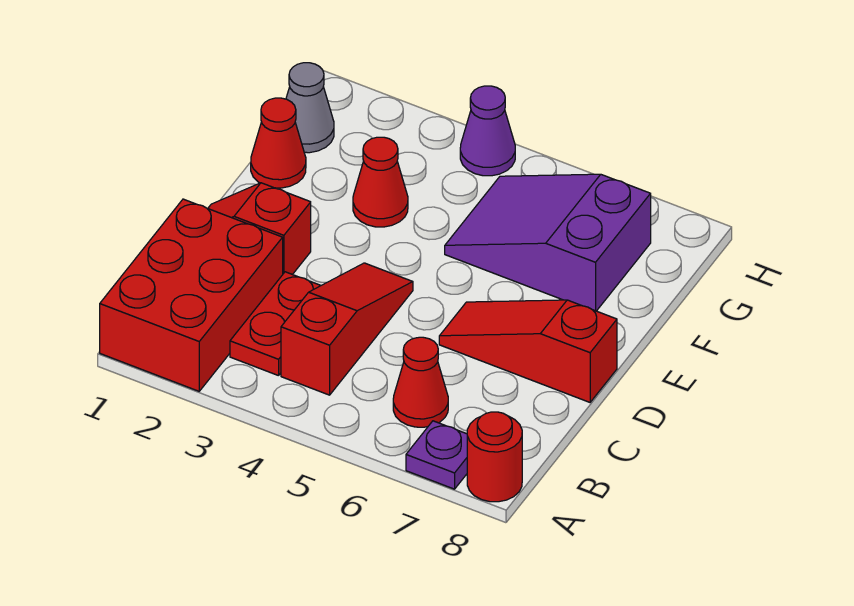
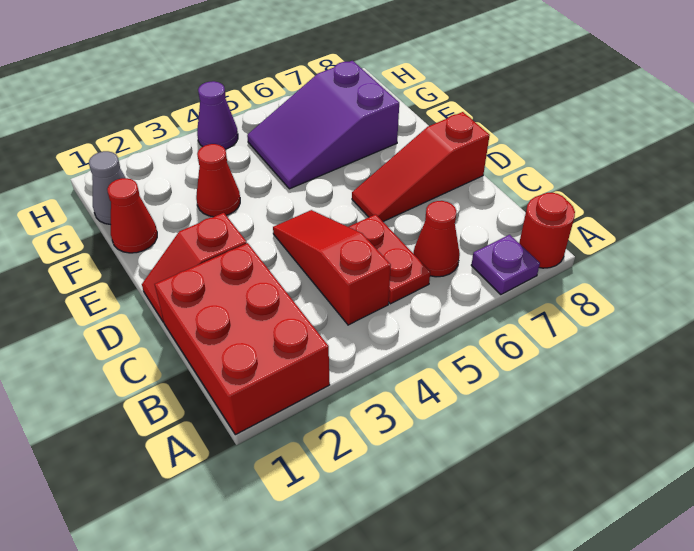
red 1x2 plate [230,272,321,376] -> red 1x2 plate moved to [349,214,430,304]

